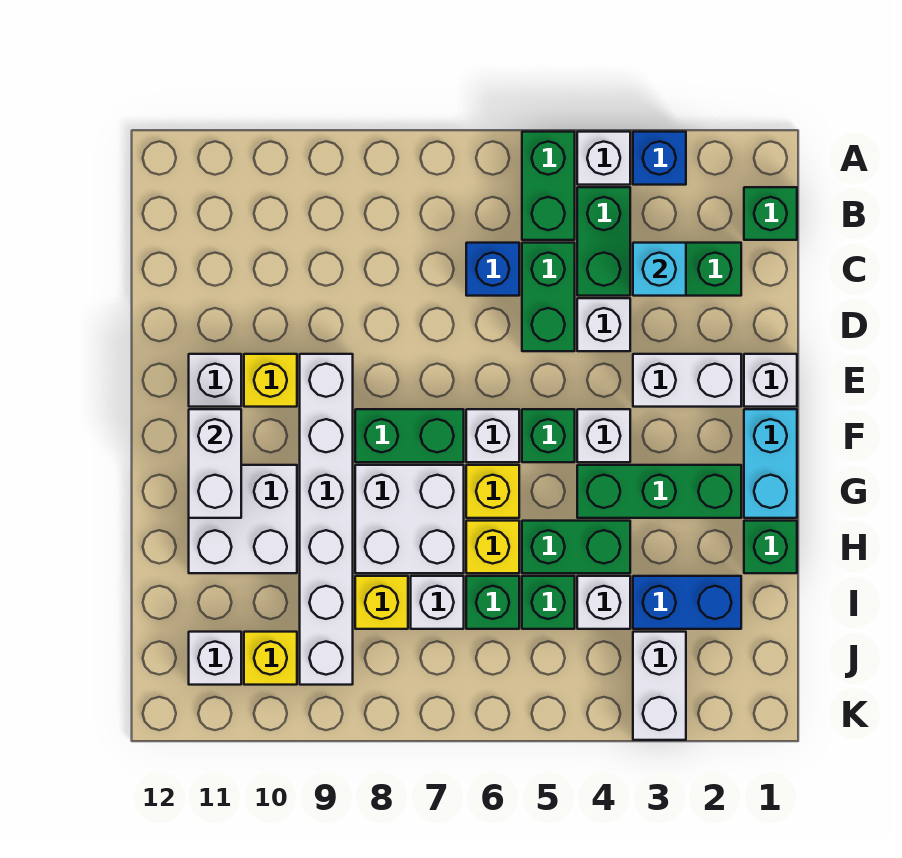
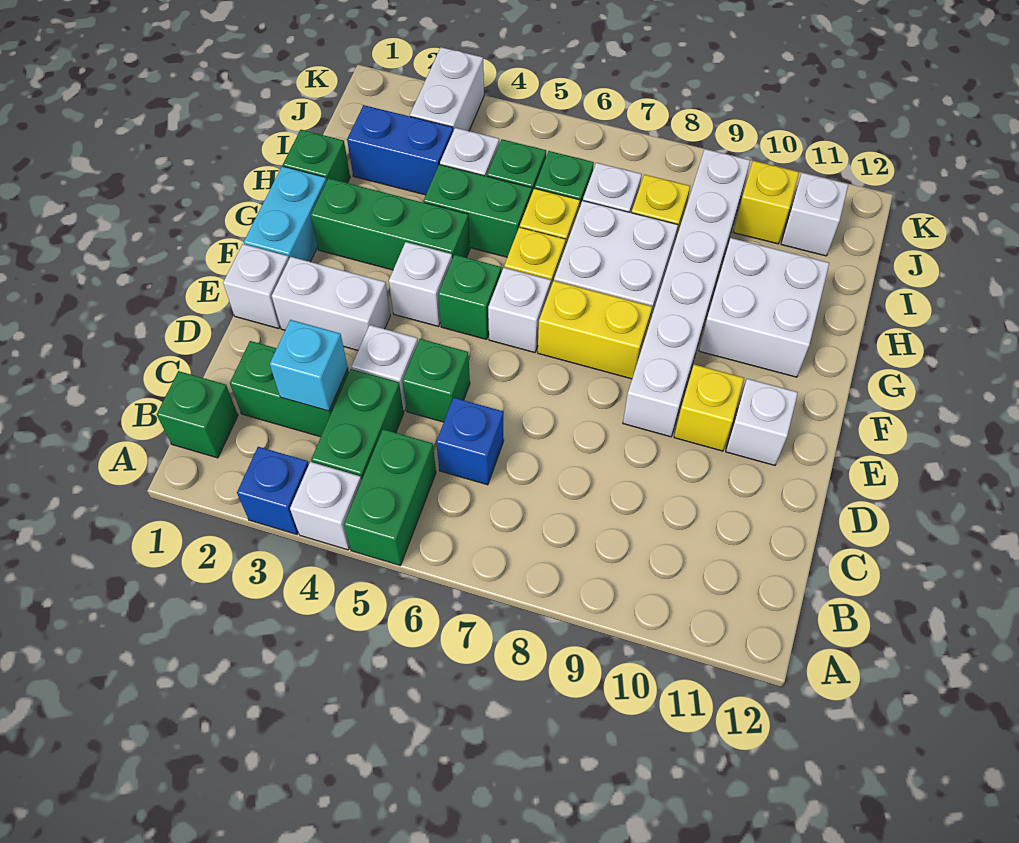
green 1x2 brick [522,243,575,351] -> green 1x1 brick [403,339,470,422]
green 1x2 brick [355,409,464,462] -> yellow 1x2 brick [538,281,652,379]
white 1x2 brick [189,409,241,518] -> none

